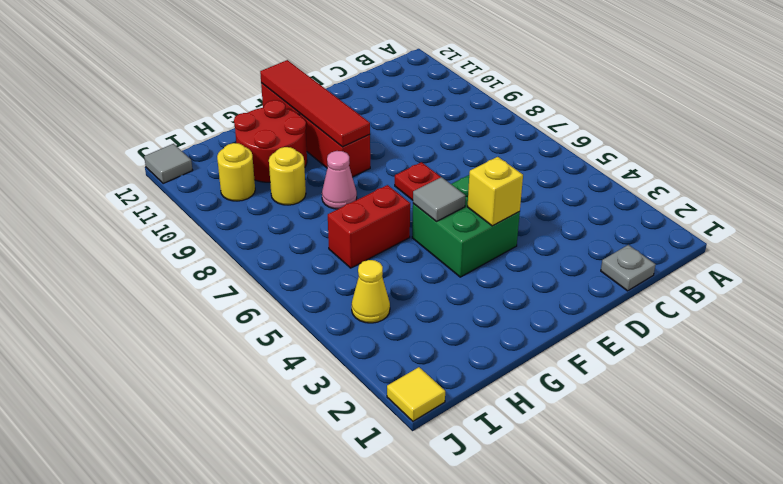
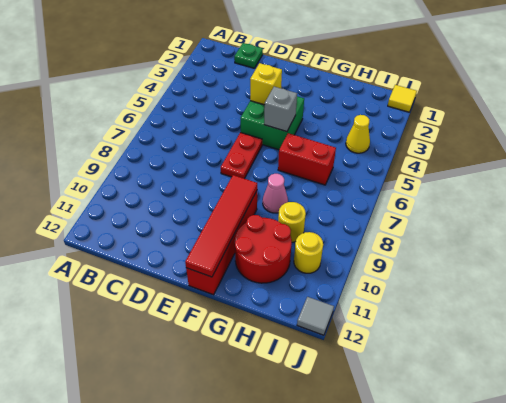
grey 1x1 plate [601,245,656,291] -> green 1x1 plate [234,43,263,68]
grey 1x1 tile [413,177,465,221] -> grey 1x1 brick [264,87,297,132]

